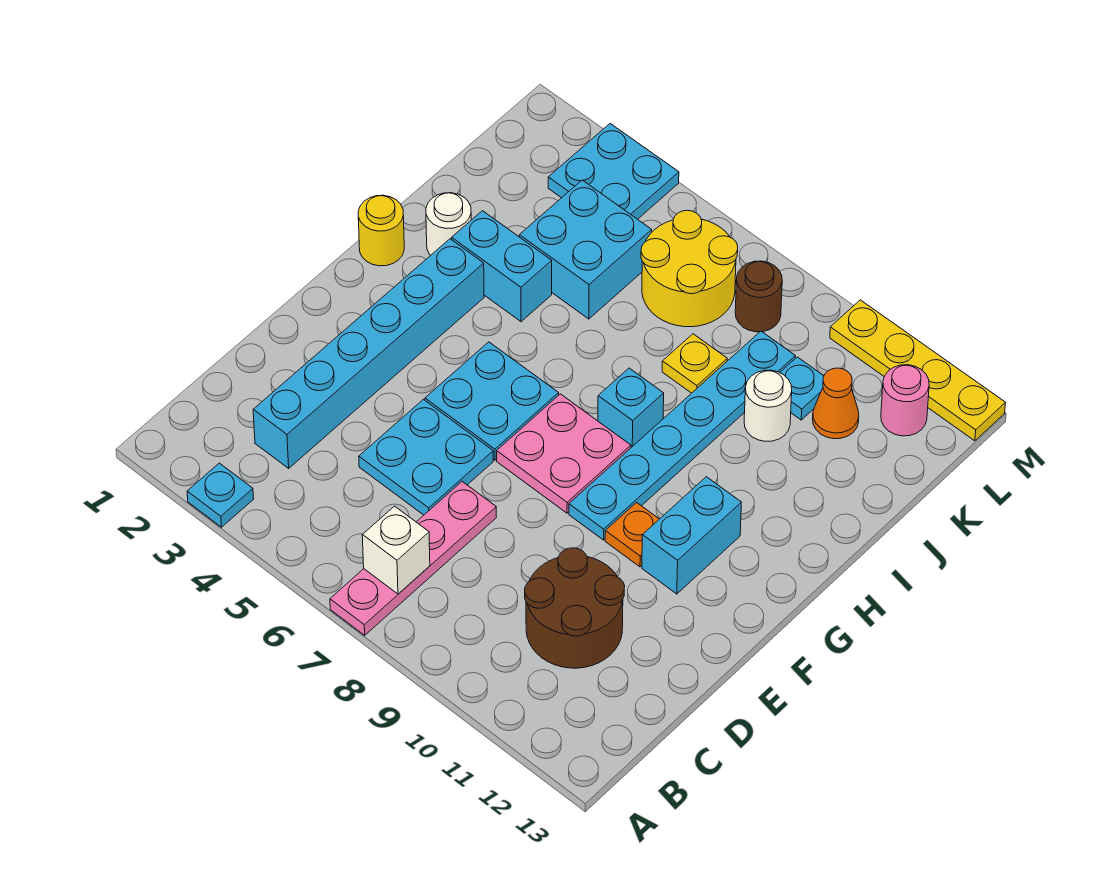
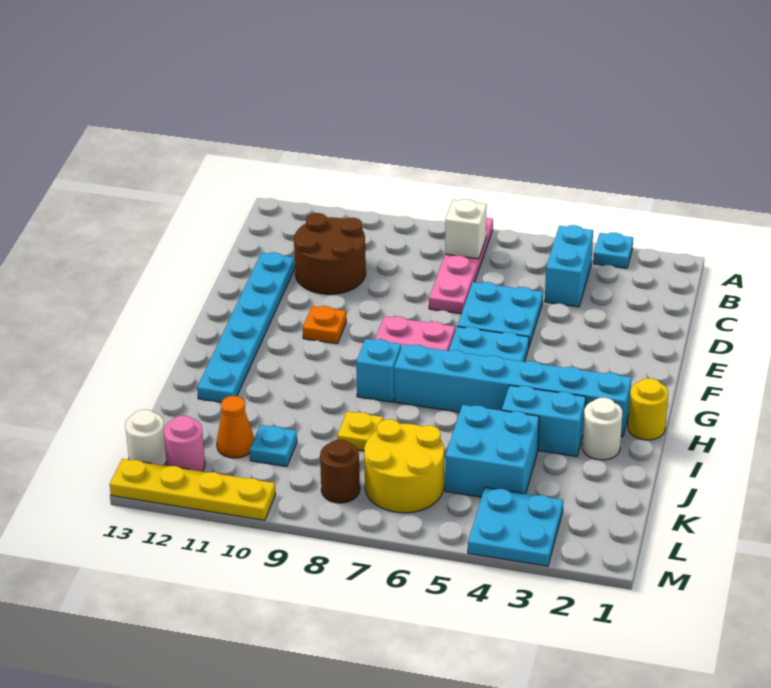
cyan 1x6 brick [253,239,484,468] -> cyan 1x6 brick turned to [394,344,632,437]
cyan 1x6 plate [569,331,795,540] -> cyan 1x6 plate moved to [197,253,295,402]
cyan 1x2 brick [642,477,742,594] -> cyan 1x2 brick moved to [545,225,593,307]
white 1x1 round brick [744,370,792,441] -> white 1x1 round brick moved to [125,410,166,465]

